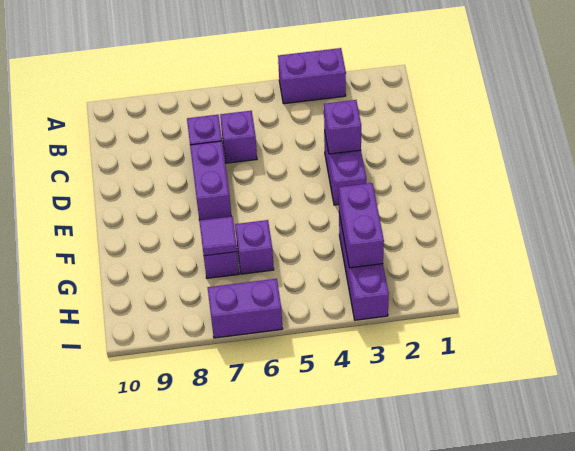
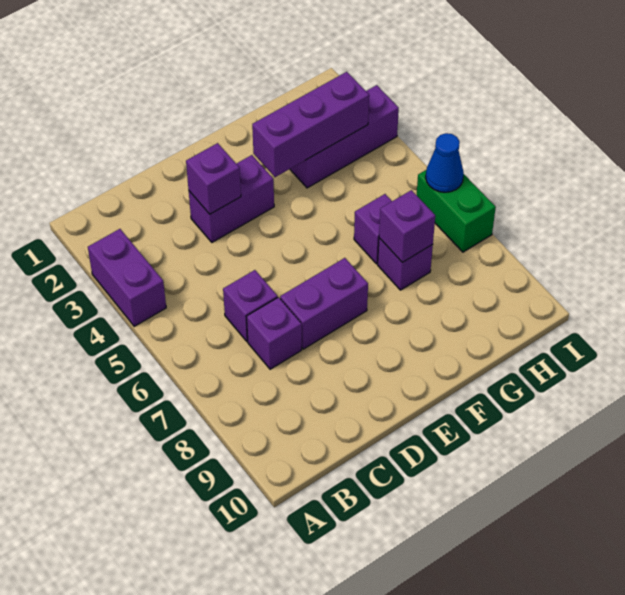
purple 1x2 brick [339,183,384,268] -> purple 1x3 brick [252,72,369,177]
purple 1x1 tile [199,216,237,256] -> purple 1x1 brick [379,190,435,262]
purple 1x2 brick [208,279,283,338] -> green 1x2 brick [417,170,496,252]
none -> blue 1x1 cone [426,133,464,192]

